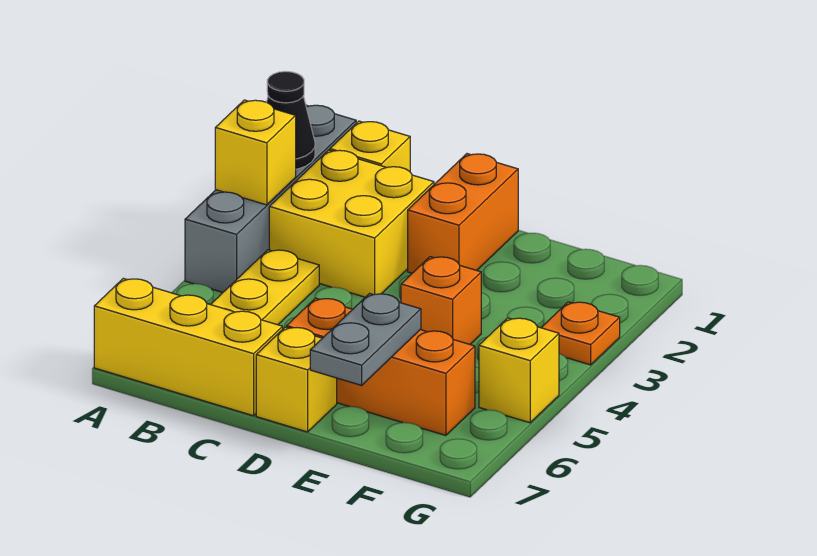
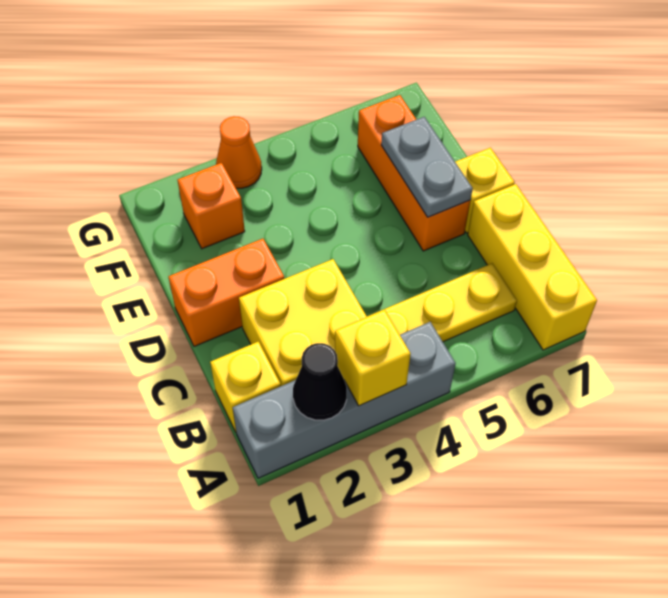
orange 1x1 brick [401,257,481,344] -> orange 1x1 brick moved to [178,163,245,249]
grey 1x2 plate [310,294,421,385] -> grey 1x2 plate turned to [381,117,473,217]
orange 1x1 plate [541,302,620,365] -> orange 1x1 cone [216,116,262,188]
yellow 1x1 brick [479,318,559,423] -> none

